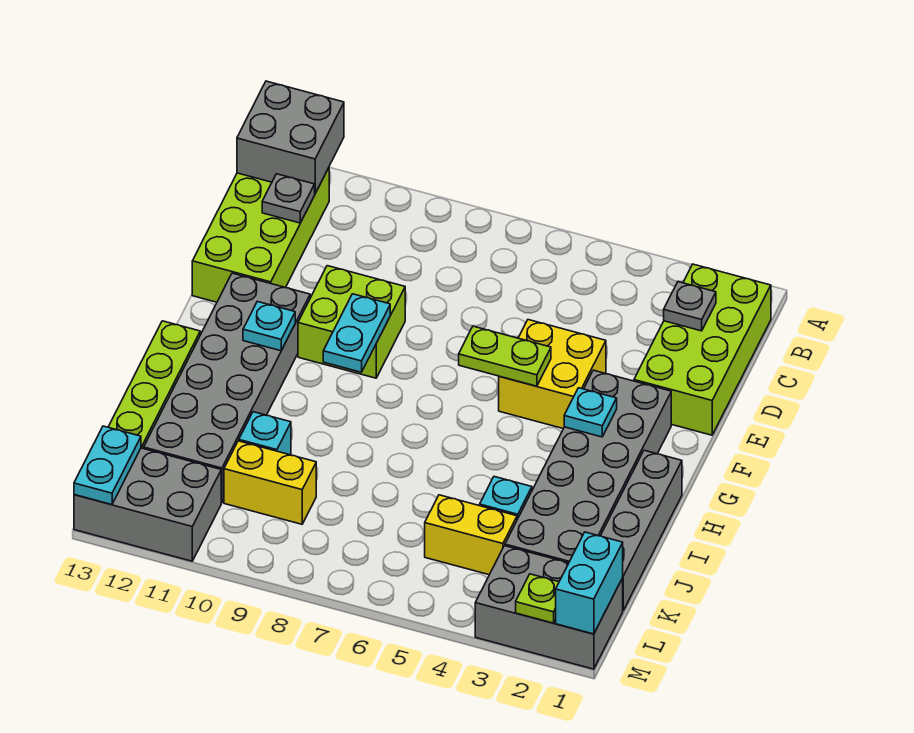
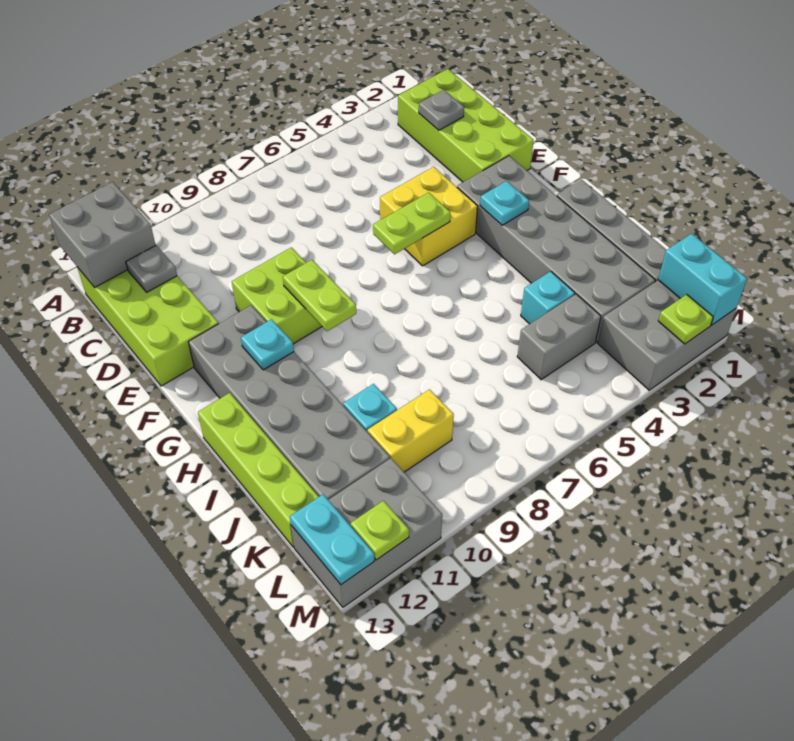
cyan 1x2 plate [323,294,390,372] -> lime 1x2 plate [283,260,356,331]
yellow 1x2 brick [425,495,517,575] -> grey 1x2 brick [517,294,601,380]
none -> lime 1x1 plate [351,501,409,560]

